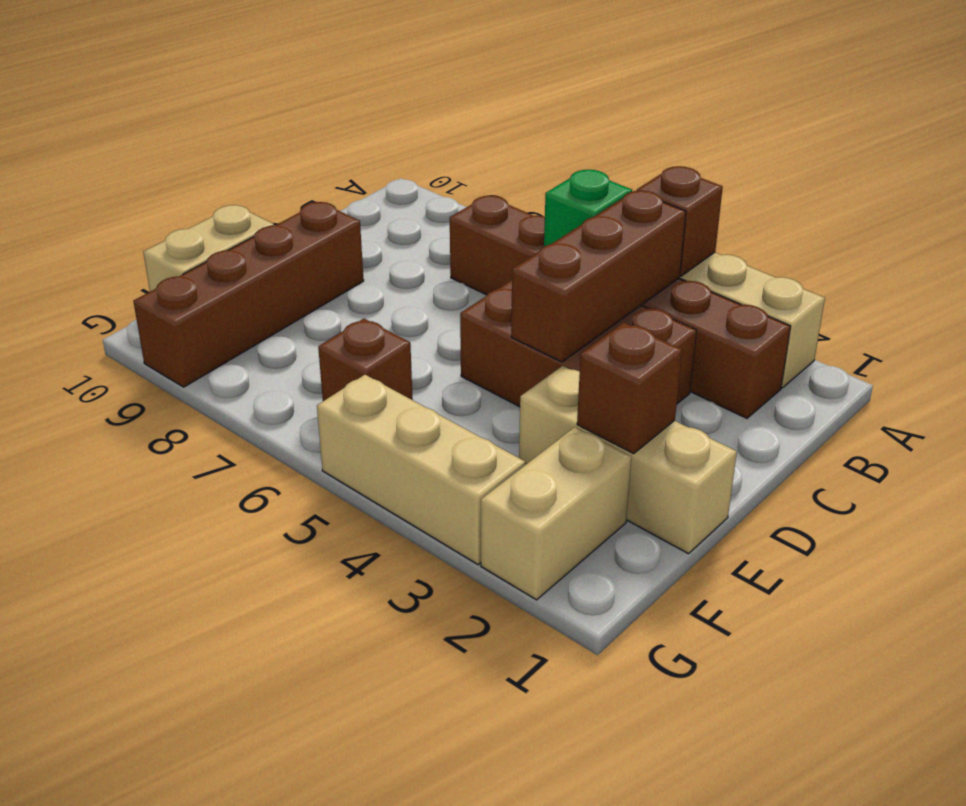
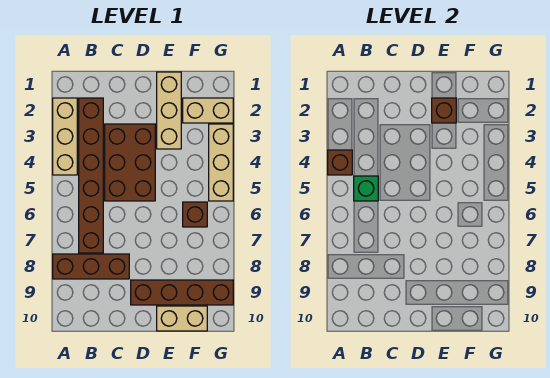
brown 1x3 brick [511,191,686,362] -> brown 1x3 brick moved to [53,254,129,279]

